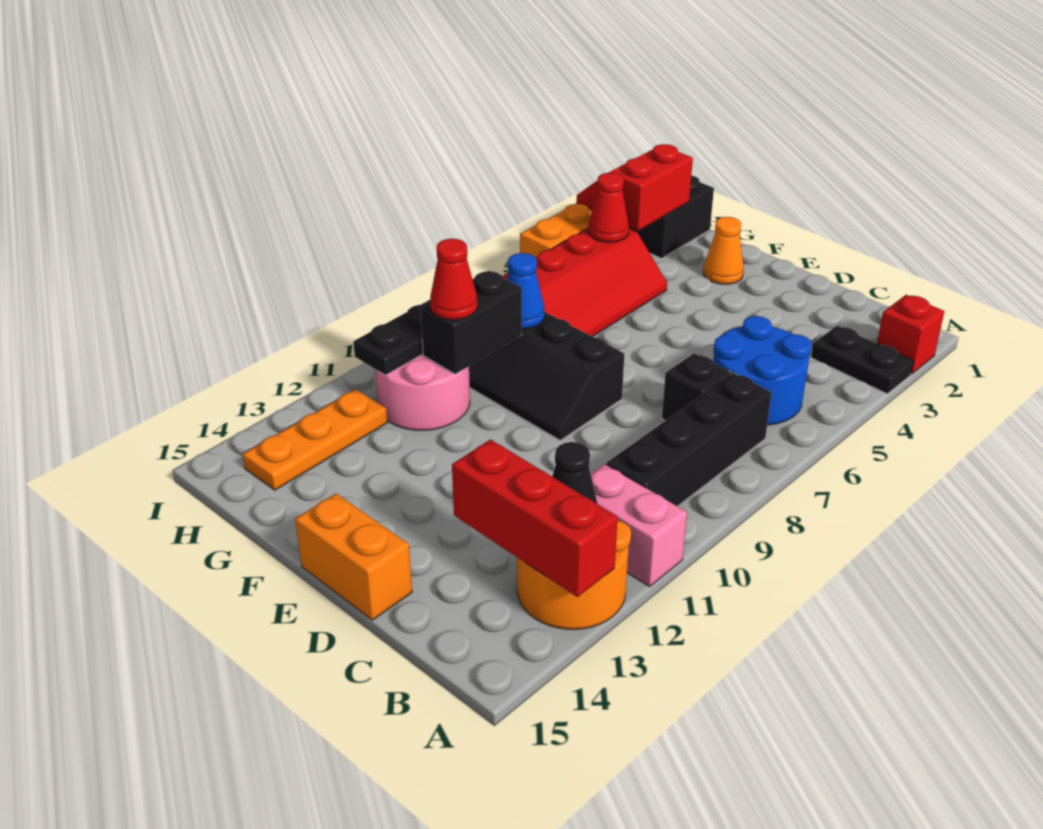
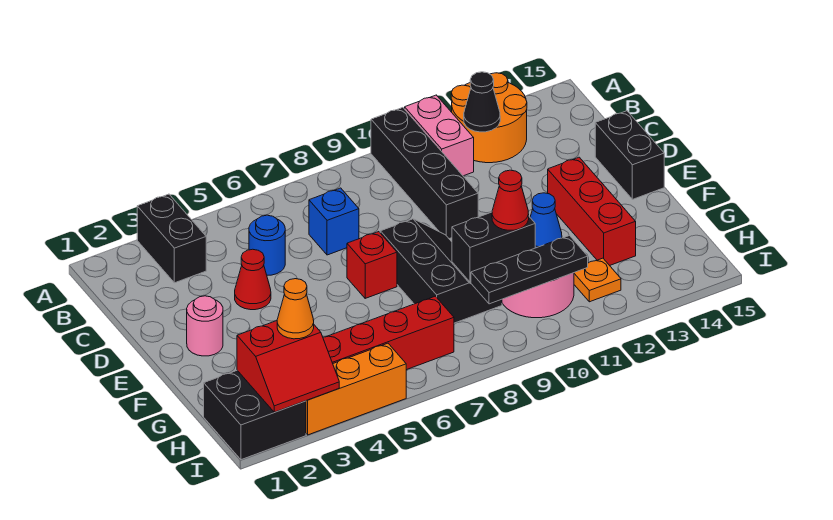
red 1x1 brick [877,295,944,374] -> red 1x1 brick moved to [347,232,397,298]
black 1x2 plate [811,326,914,394] -> black 1x2 brick [137,194,206,283]
red 1x3 brick [452,440,618,597] -> red 1x3 brick moved to [548,157,636,266]
blue 2x2 round brick [713,316,812,425] -> blue 1x1 round brick [249,215,285,275]
black 1x4 brick [606,373,772,506] -> black 1x4 brick turned to [371,108,478,239]
black 1x1 brick [662,353,731,421] -> blue 1x1 brick [309,188,359,255]
orange 1x2 brick [295,493,412,620] -> black 1x2 brick [595,111,664,199]
none -> pink 1x1 round brick [187,296,223,356]
orange 1x1 cone [703,217,744,284] -> orange 1x1 cone moved to [277,279,314,339]
blue 1x1 cone [507,253,544,329] -> blue 1x1 cone moved to [530,193,562,248]
red 1x1 cone [588,173,629,242] -> red 1x1 cone moved to [235,249,271,310]
orange 1x3 plate [243,389,387,490] -> orange 1x1 plate [574,258,621,302]

